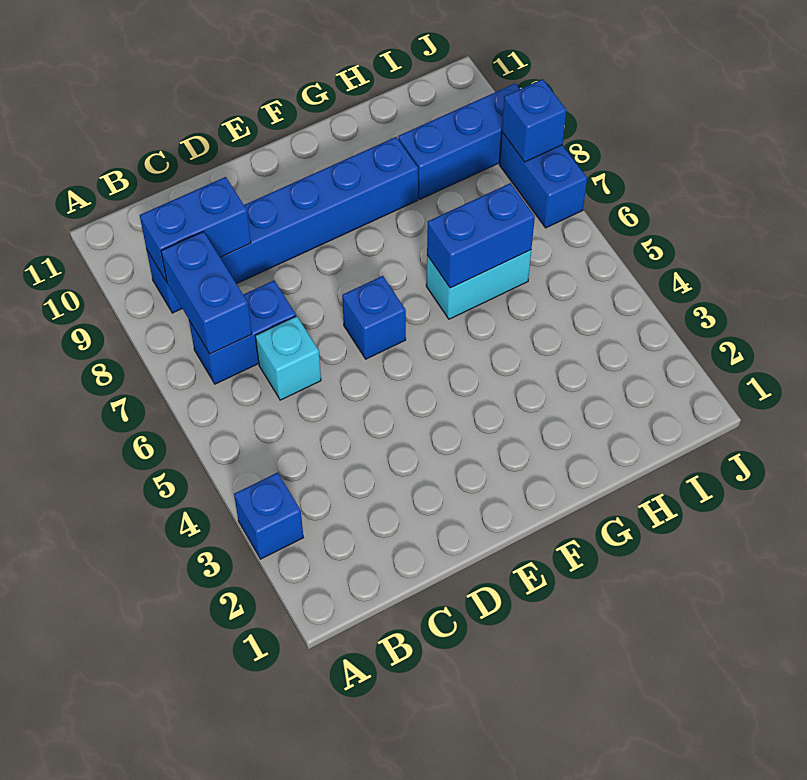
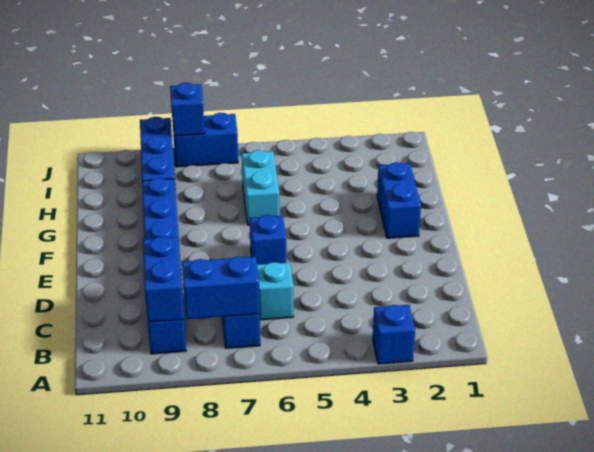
blue 1x2 brick [427,183,535,288] -> blue 1x2 brick moved to [377,162,421,238]

